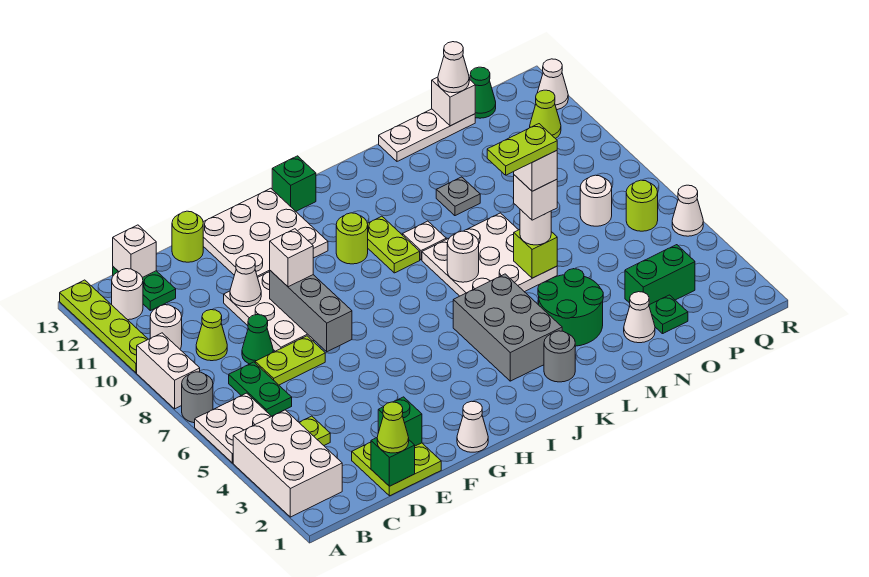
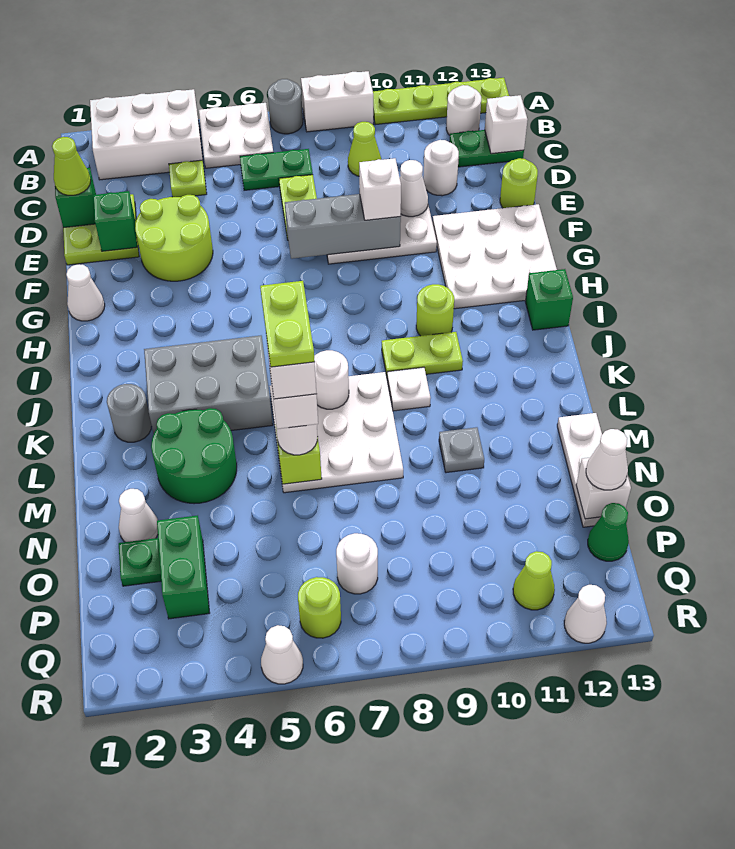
white 1x1 round brick [150,305,182,349] -> white 1x1 round brick moved to [423,140,459,196]
green 1x1 cone [242,315,273,364] -> none
none -> lime 2x2 round brick [135,195,213,281]

